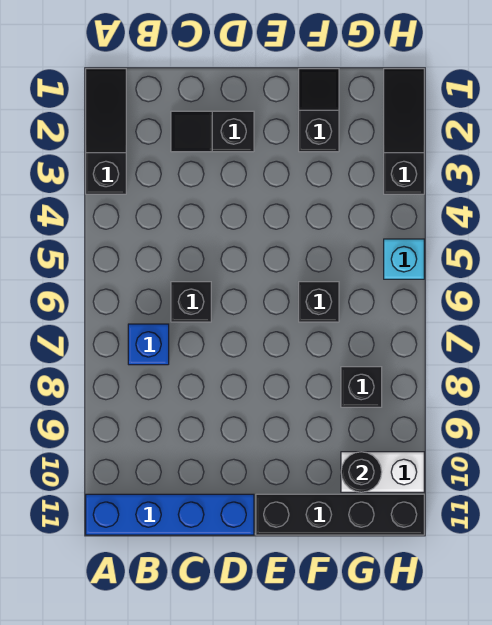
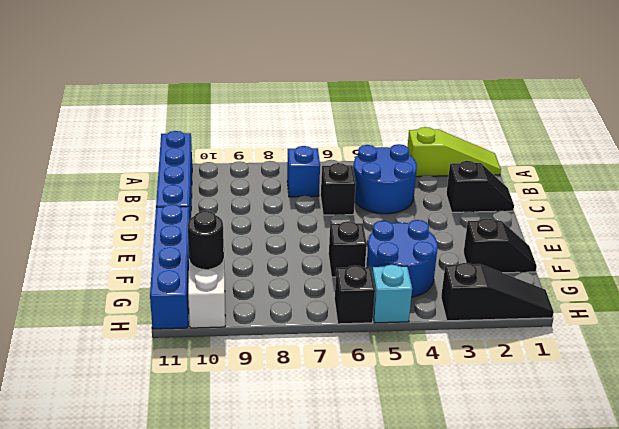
black 1x3 slope [86,69,126,194] -> lime 1x3 slope [408,127,501,177]
none -> blue 2x2 round brick [353,144,417,214]
black 1x2 slope [171,111,254,152] -> black 1x2 slope turned to [446,161,514,212]
black 1x4 brick [256,494,424,535] -> blue 1x4 brick [150,205,190,329]
none -> blue 2x2 round brick [367,220,438,297]
black 1x1 brick [341,367,382,407] -> black 1x1 brick moved to [335,266,375,324]

